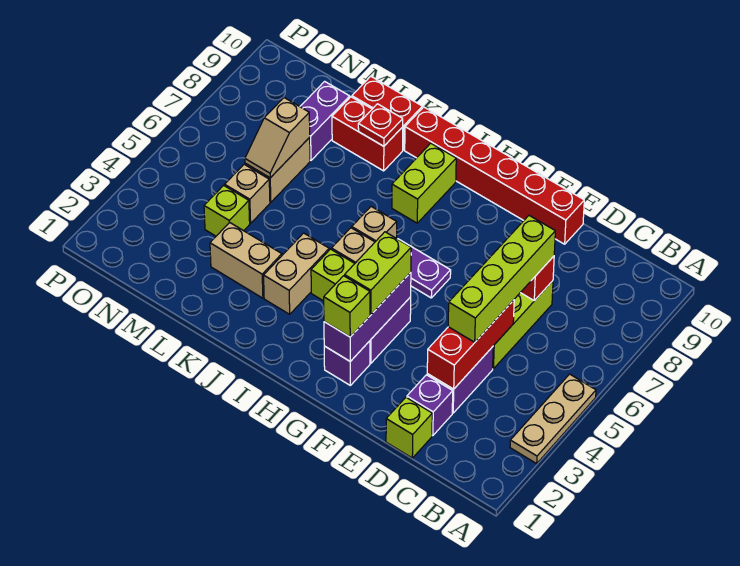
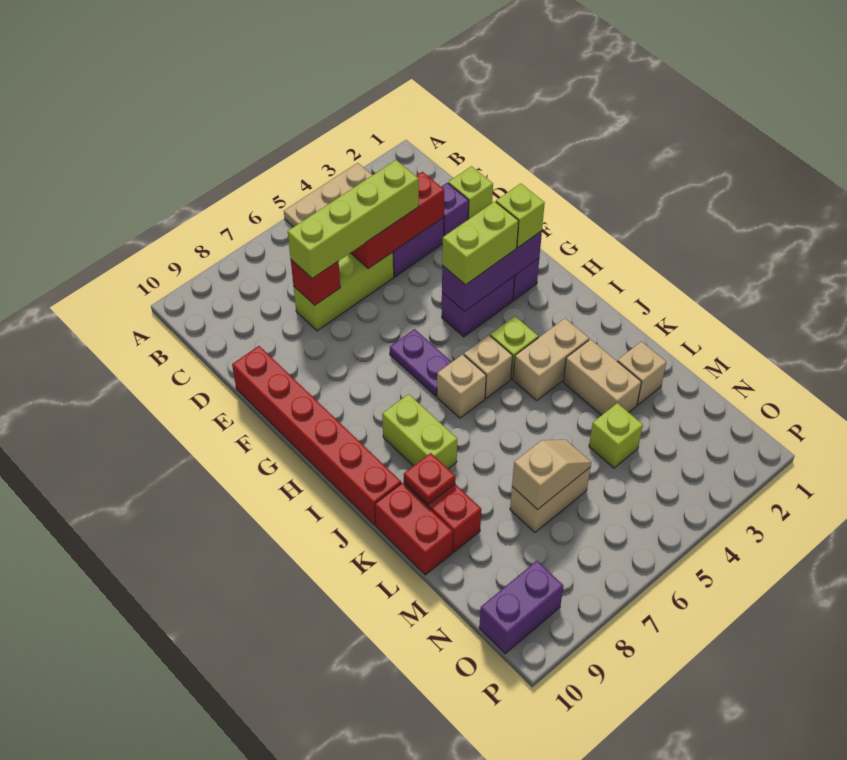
lime 1x2 brick [392,143,456,223] -> lime 1x2 brick turned to [382,394,457,469]
tan 1x1 brick [225,164,270,223] -> tan 1x1 brick moved to [617,341,666,405]
purple 1x2 brick [300,81,350,160] -> purple 1x2 brick moved to [479,561,563,654]

